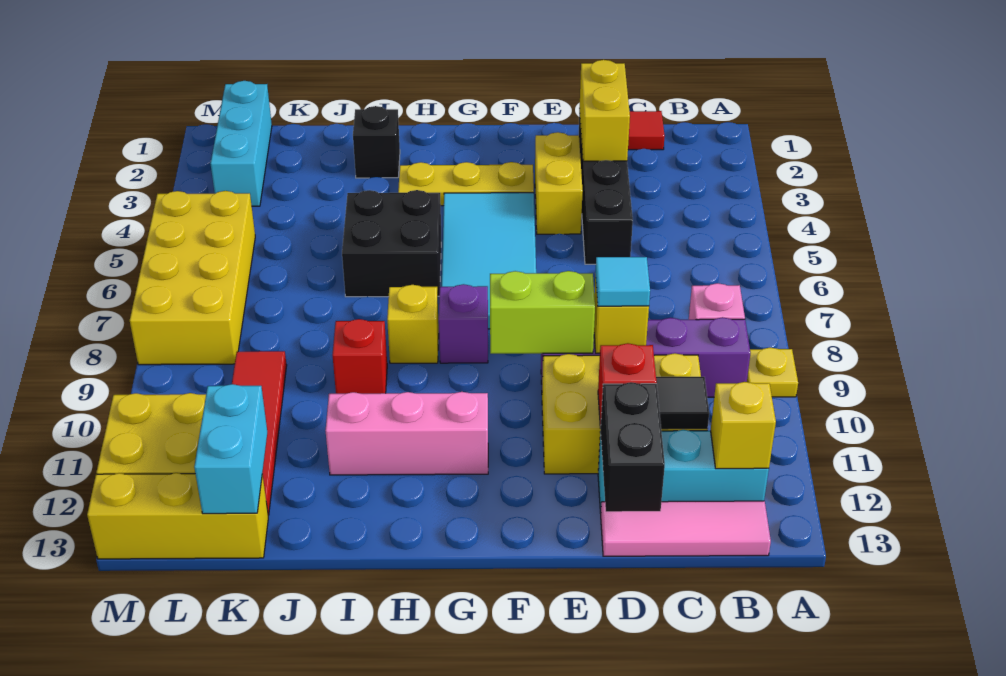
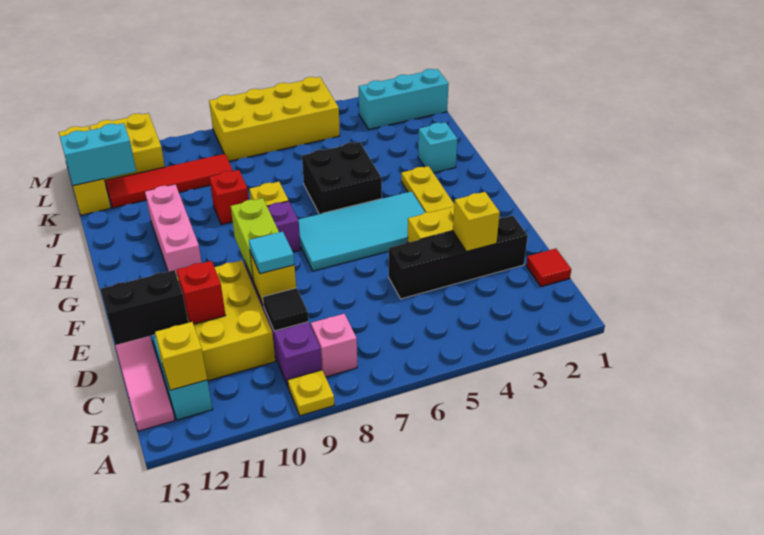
black 1x1 tile [656,377,709,429] -> black 1x1 tile moved to [263,288,308,331]
yellow 1x2 brick [579,60,630,161] -> yellow 1x1 brick [453,192,500,251]
black 1x1 brick [353,106,400,178] -> cyan 1x1 brick [418,122,457,173]

